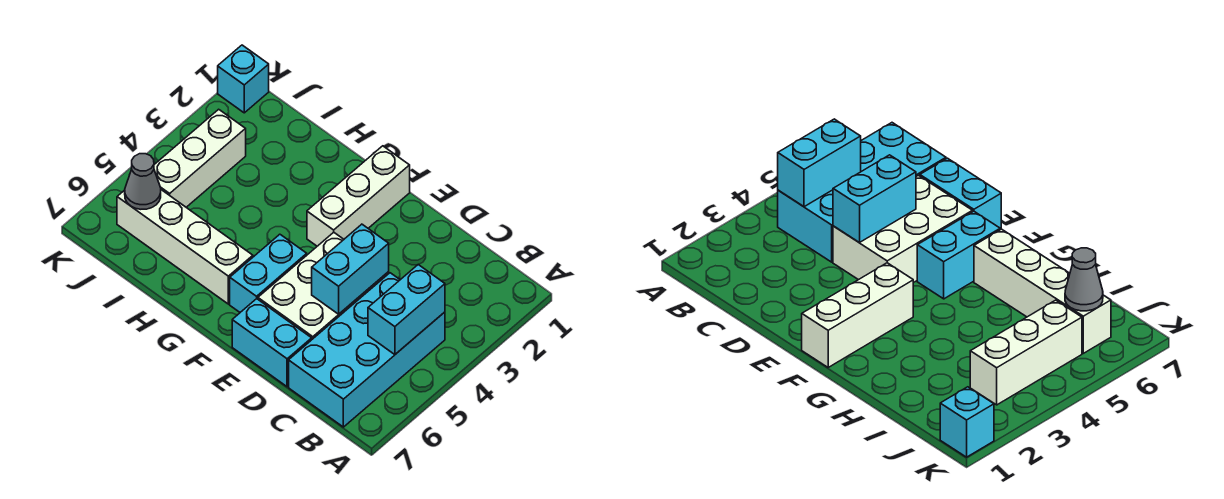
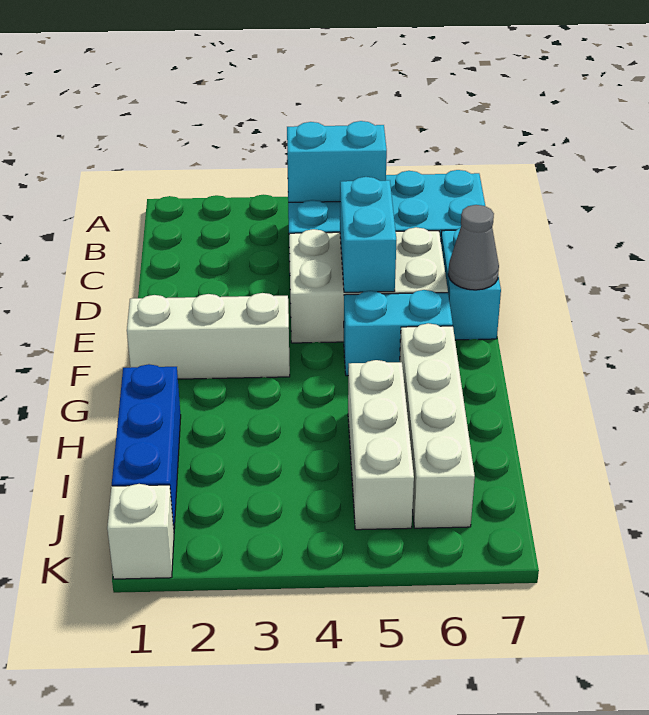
cyan 1x2 brick [312,224,389,314] -> cyan 1x2 brick turned to [340,177,396,292]
none -> blue 1x3 brick [112,364,181,529]
white 1x3 brick [154,109,246,207] -> white 1x3 brick turned to [348,360,414,530]
grey 1x1 cone [125,154,161,209] -> grey 1x1 cone moved to [448,205,499,290]
cyan 1x1 brick [218,45,269,113] -> white 1x1 brick [107,484,174,579]

